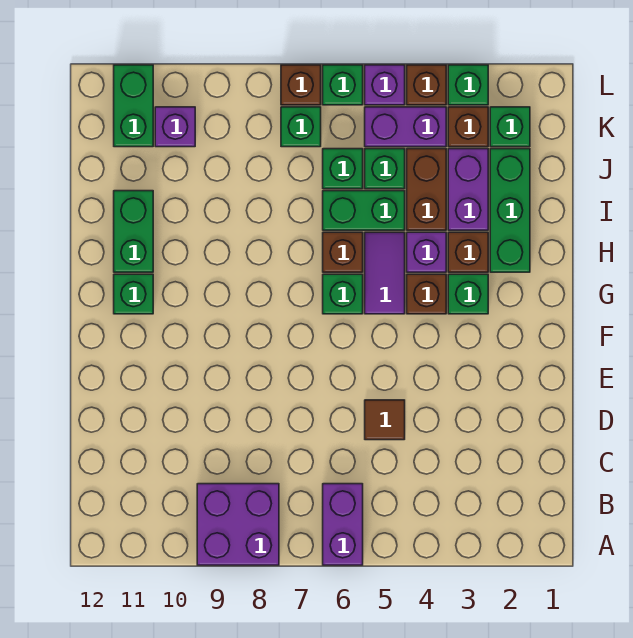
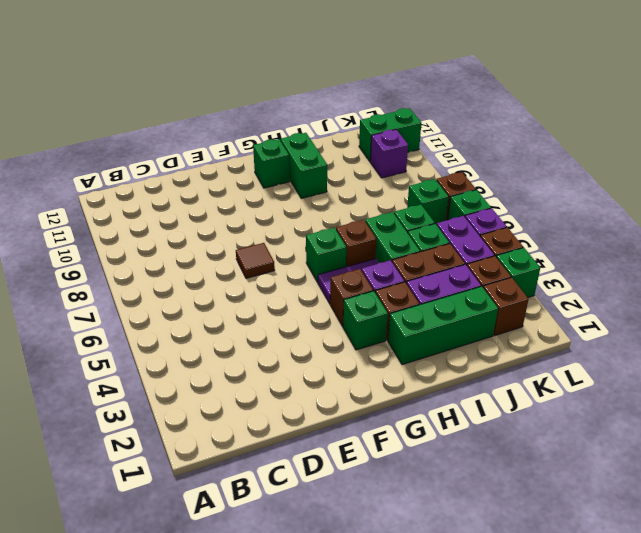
purple 1x2 brick [323,484,363,565] -> none
purple 2x2 brick [197,484,279,565] -> none
brown 1x1 tile [365,400,405,440] -> brown 1x1 tile moved to [236,243,275,278]
green 1x2 brick [114,191,153,272] -> green 1x2 brick turned to [281,133,327,198]
green 1x1 brick [490,107,530,147] -> brown 1x1 brick [483,277,529,335]

